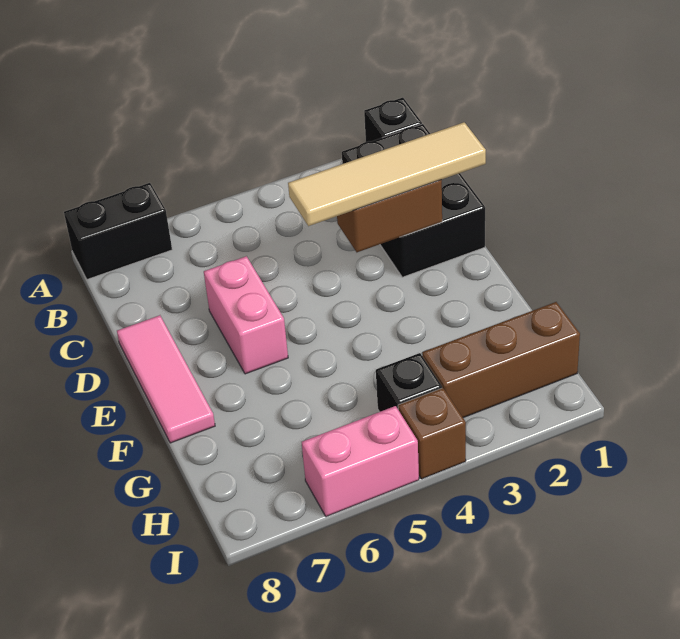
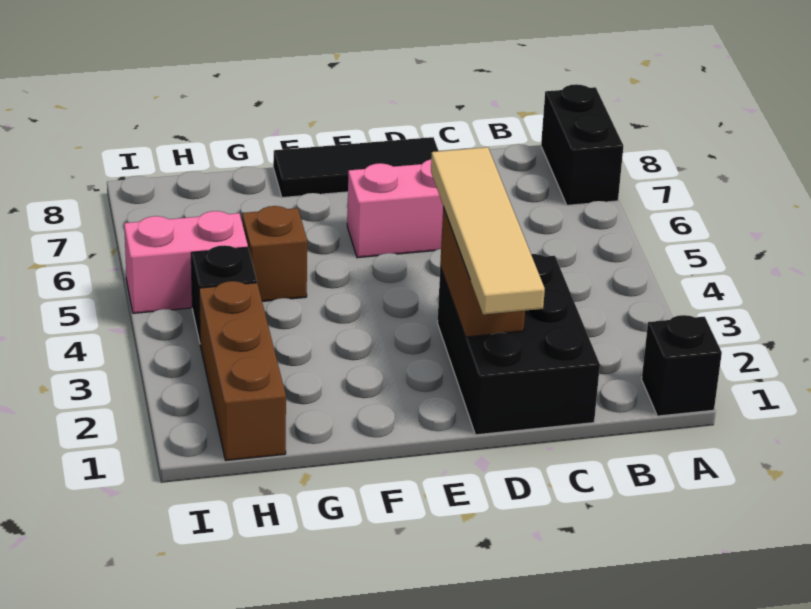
black 2x3 brick [342,124,485,277] -> black 2x3 brick turned to [437,254,600,435]
pink 1x3 tile [117,315,215,443] -> black 1x3 tile [273,137,438,198]
brown 1x1 brick [398,388,466,479] -> brown 1x1 brick moved to [242,206,307,301]
pink 1x2 brick [302,406,419,517] -> pink 1x2 brick turned to [124,211,248,313]

